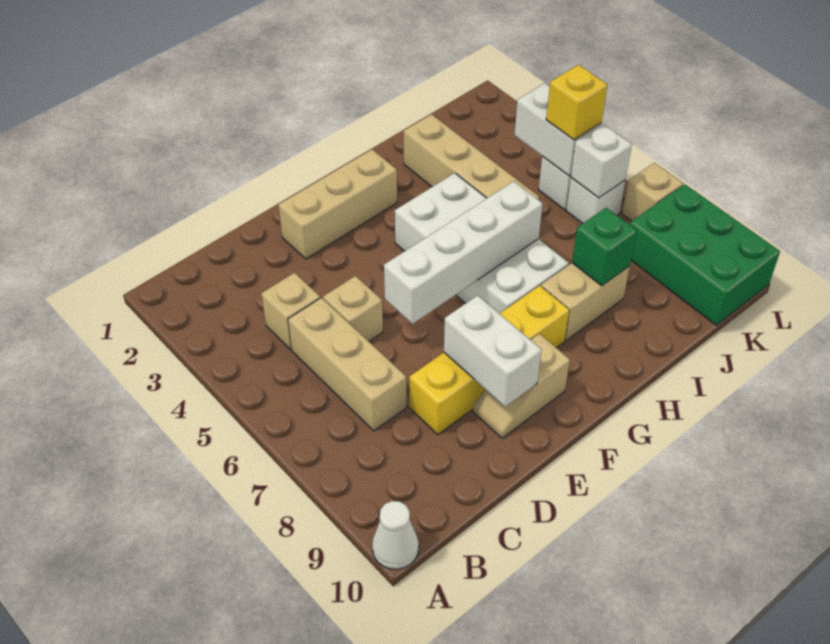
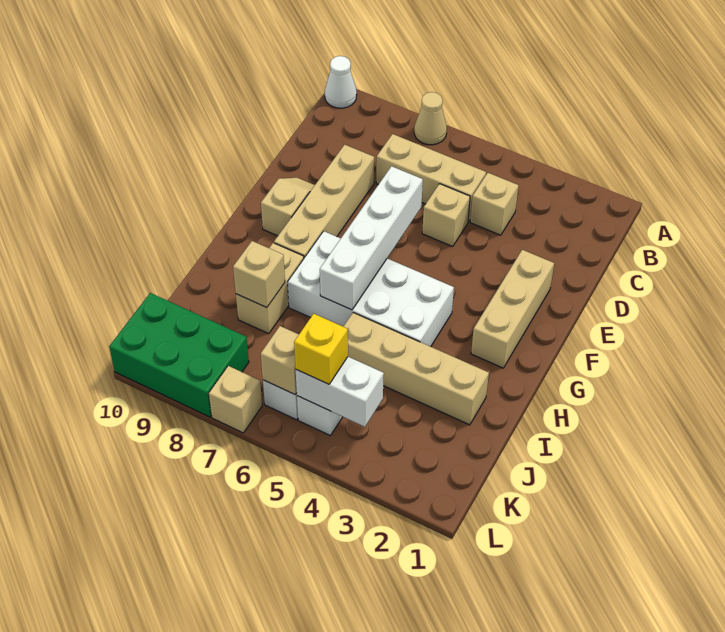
none -> tan 1x1 cone [414,92,447,145]
yellow 1x4 brick [409,286,569,435] -> tan 1x4 brick [274,145,374,258]
white 1x2 brick [444,295,542,407] -> none
green 1x1 brick [572,208,637,286] -> tan 1x1 brick [233,241,285,308]
white 1x1 brick [571,124,632,198] -> tan 1x1 brick [261,326,299,395]

